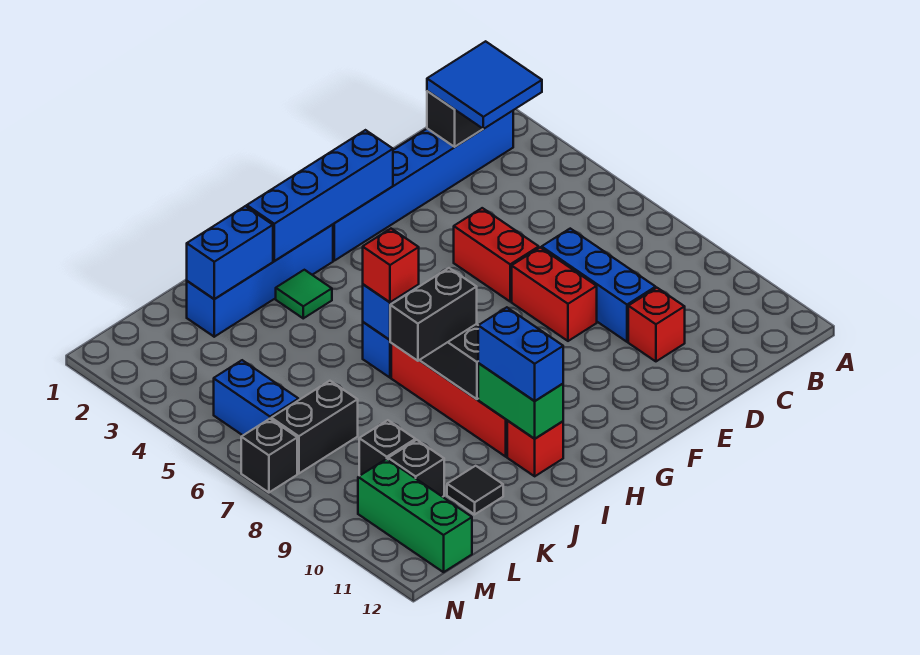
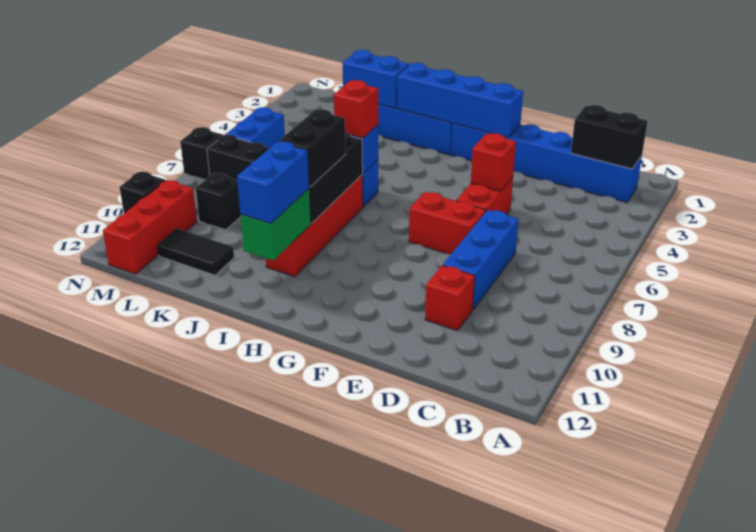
blue 2x2 tile [427,41,542,129] -> none
red 1x2 brick [512,248,597,341] -> red 1x2 brick turned to [409,192,486,254]
green 1x1 tile [276,270,332,318] -> none
black 1x2 brick [390,268,477,361] -> black 1x2 brick turned to [278,109,345,187]
red 1x1 brick [507,421,563,476] -> red 1x1 brick moved to [471,133,516,191]
black 1x1 tile [447,466,503,514] -> black 1x2 tile [157,229,234,275]
black 1x1 brick [388,440,444,497] -> black 1x1 brick moved to [120,172,166,213]
green 1x3 brick [358,459,472,572] -> red 1x3 brick [103,180,197,274]

